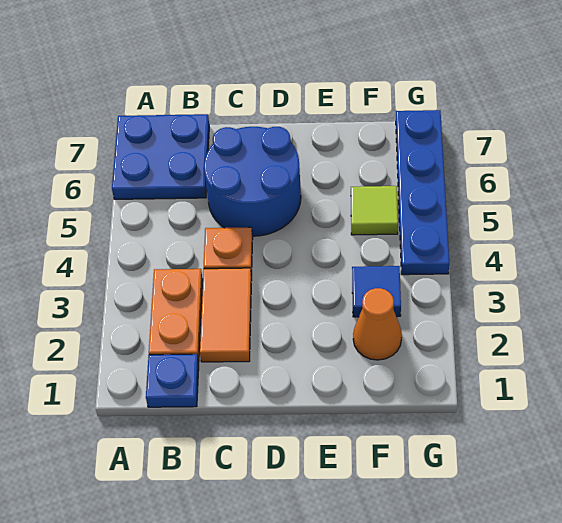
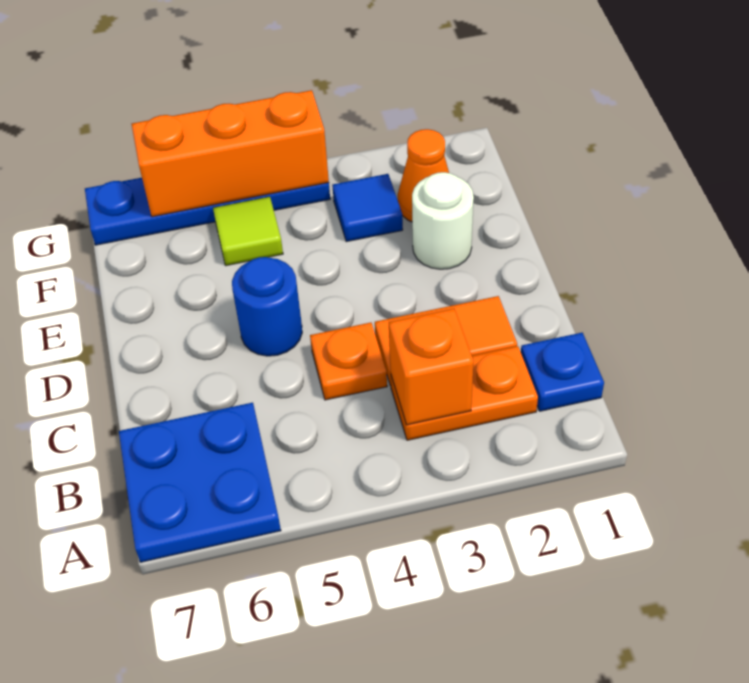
none -> orange 1x1 brick [389,309,474,425]
blue 2x2 round brick [204,127,301,236] -> blue 1x1 round brick [232,257,302,356]
none -> white 1x1 round brick [412,172,474,269]
none -> orange 1x3 brick [132,90,329,217]

